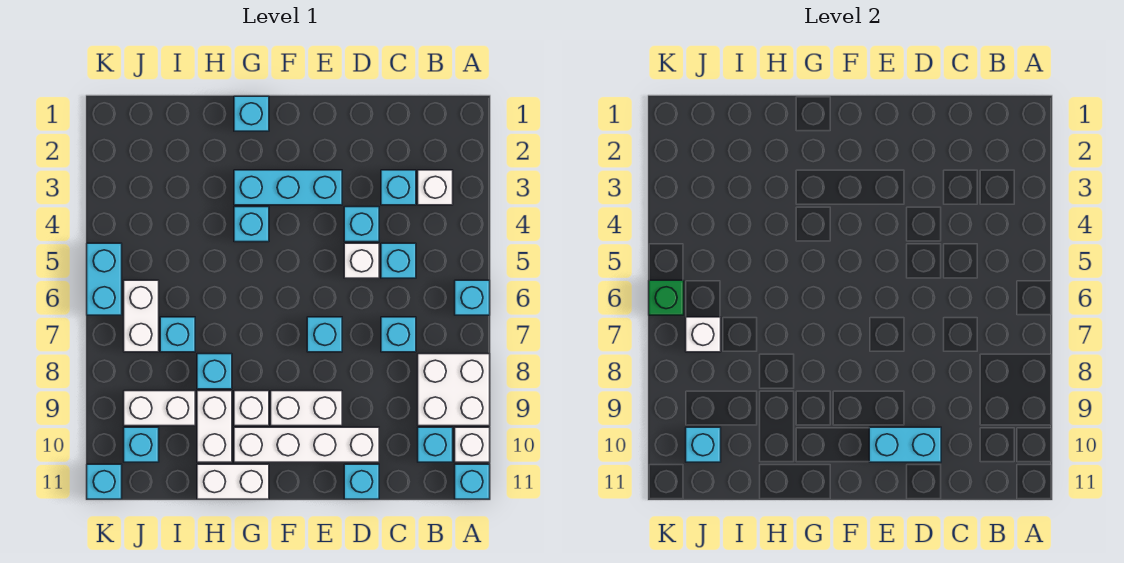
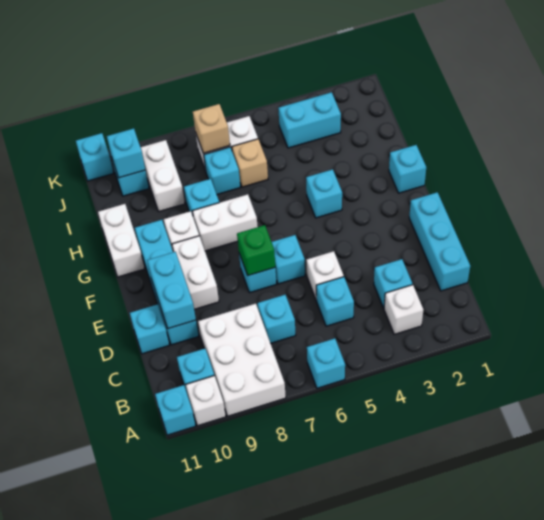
white 2x2 brick [418,354,490,426] -> white 2x3 brick [198,304,286,416]
cyan 1x1 brick [344,207,379,242] -> cyan 1x1 brick moved to [272,235,305,284]
white 1x4 brick [234,427,379,462] -> cyan 1x4 brick [135,220,199,345]
cyan 1x3 brick [234,170,342,205] -> cyan 1x3 brick moved to [409,192,470,291]
white 1x2 brick [197,391,232,462] -> white 1x2 brick moved to [192,194,258,251]
none -> tan 1x1 brick [232,139,268,187]
white 1x1 brick [686,317,721,352] -> tan 1x1 brick [193,104,230,153]
cyan 1x2 brick [87,243,122,315] -> cyan 1x2 brick moved to [278,92,341,148]
green 1x1 brick [649,280,684,315] -> green 1x1 brick moved to [237,225,275,275]

